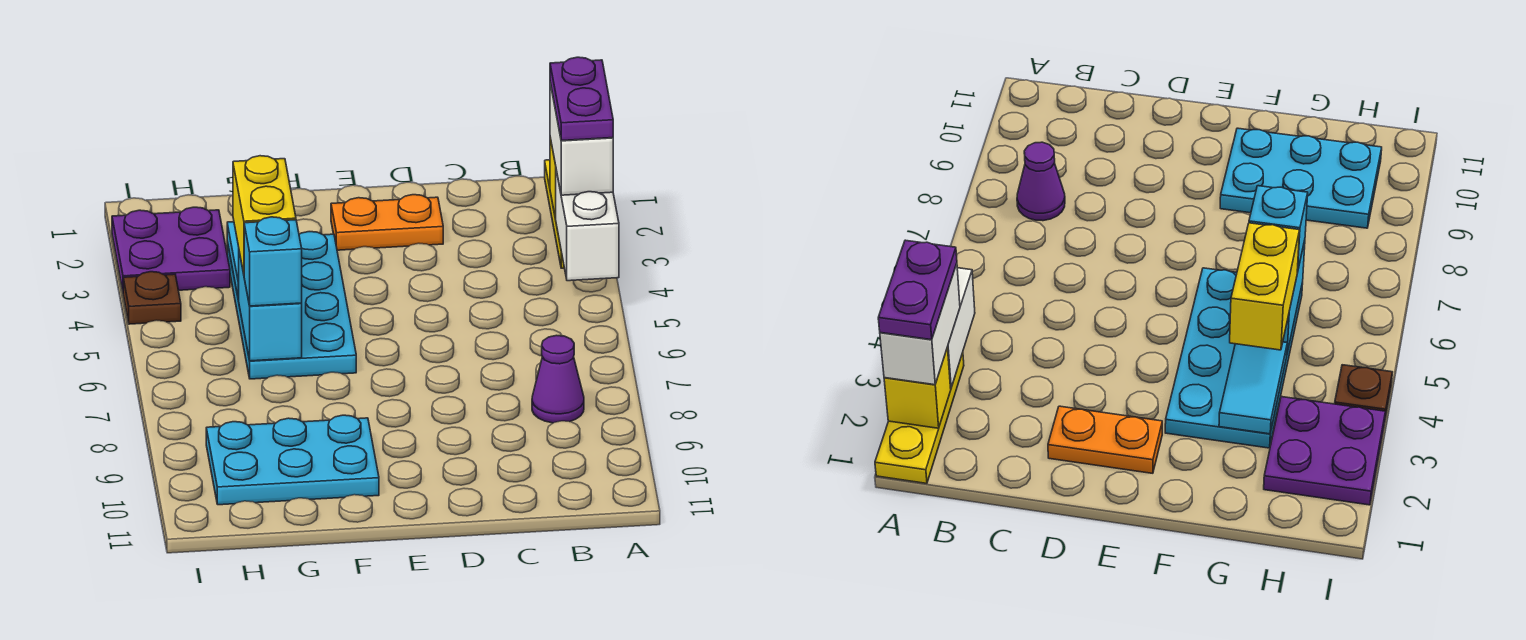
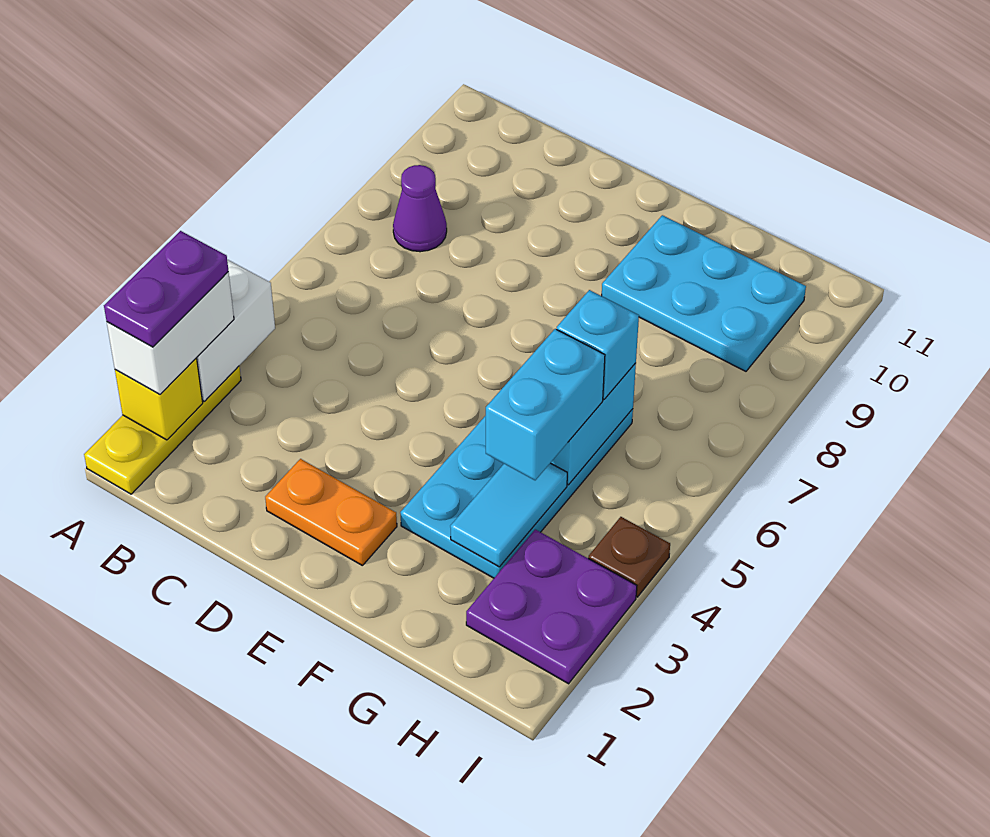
yellow 1x2 brick [233,156,296,274] -> cyan 1x2 brick [486,329,605,480]

